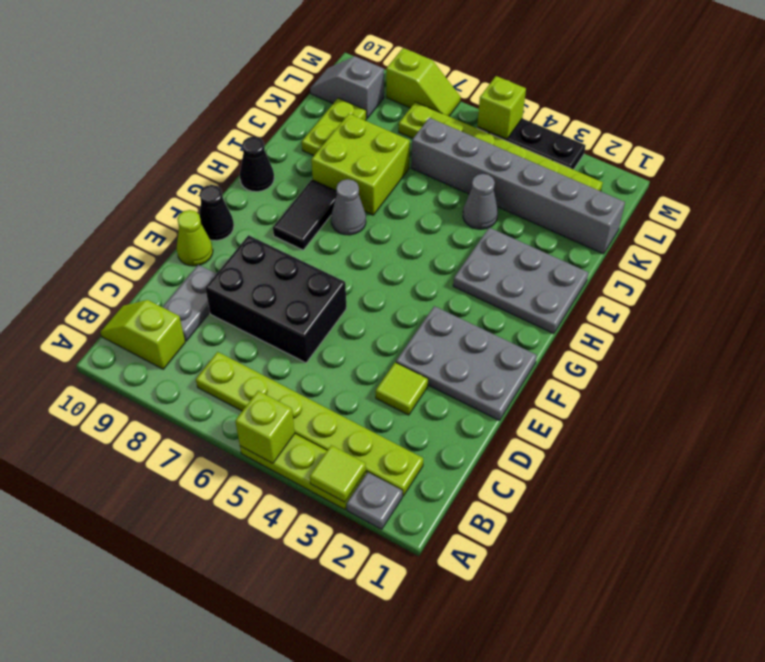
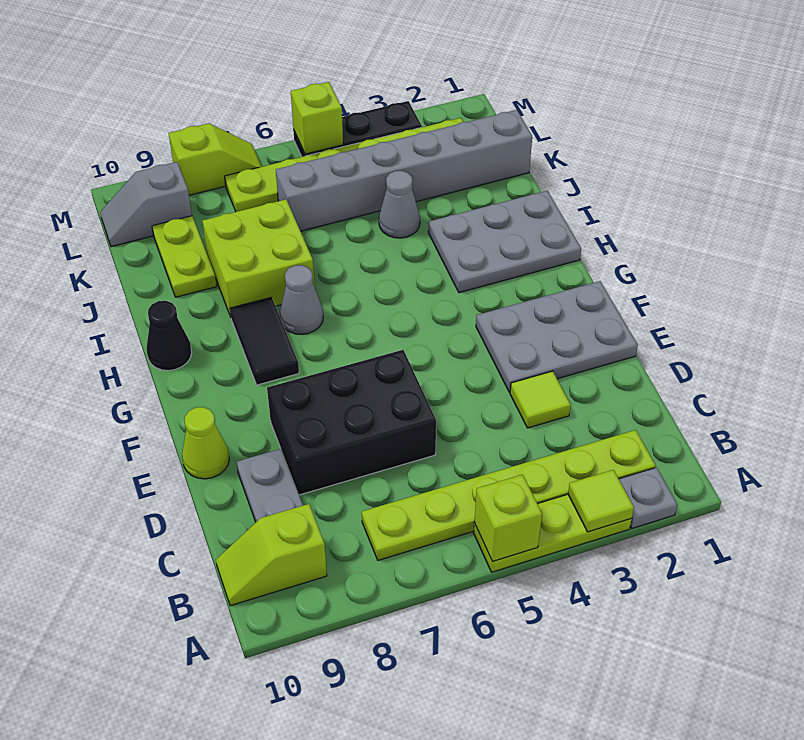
black 1x1 cone [199,185,234,241] -> none

